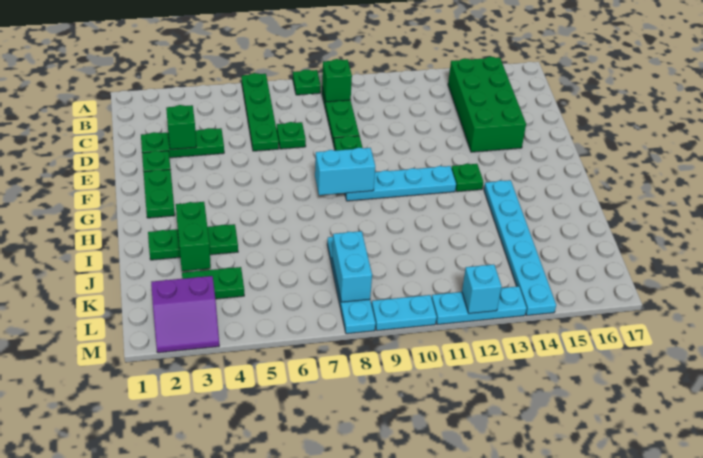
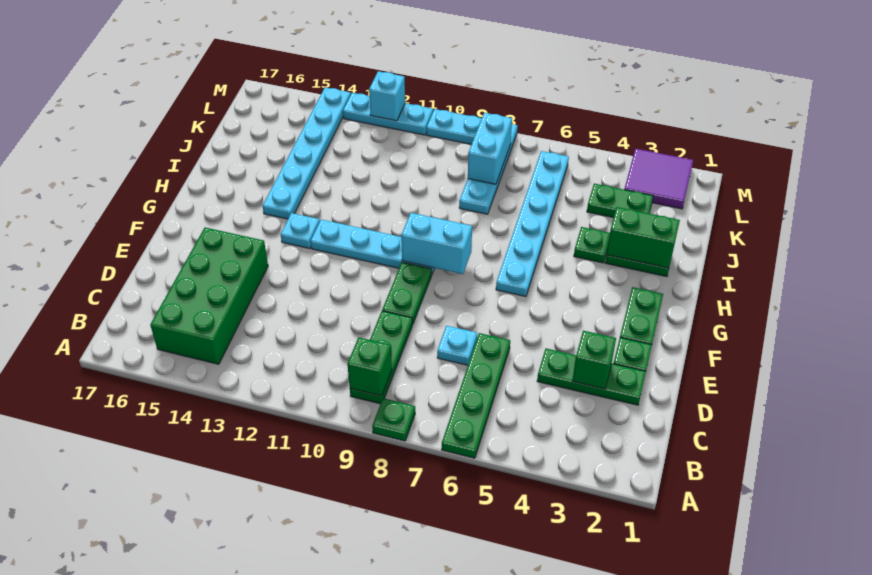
green 1x1 plate [277,122,306,149] -> cyan 1x1 plate [437,326,477,365]
none -> cyan 1x6 plate [496,151,569,297]
green 1x1 plate [451,164,483,192] -> cyan 1x1 plate [281,213,320,249]
green 1x2 brick [176,202,211,271] -> green 1x2 brick turned to [607,207,680,268]
purple 2x2 slope [151,276,219,353] -> purple 2x2 tile [624,149,693,209]

